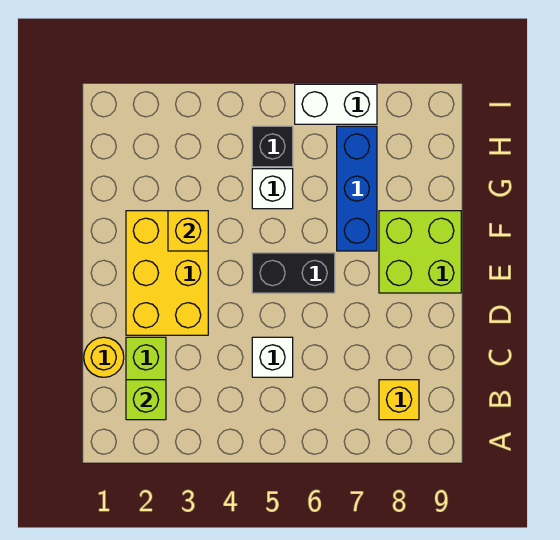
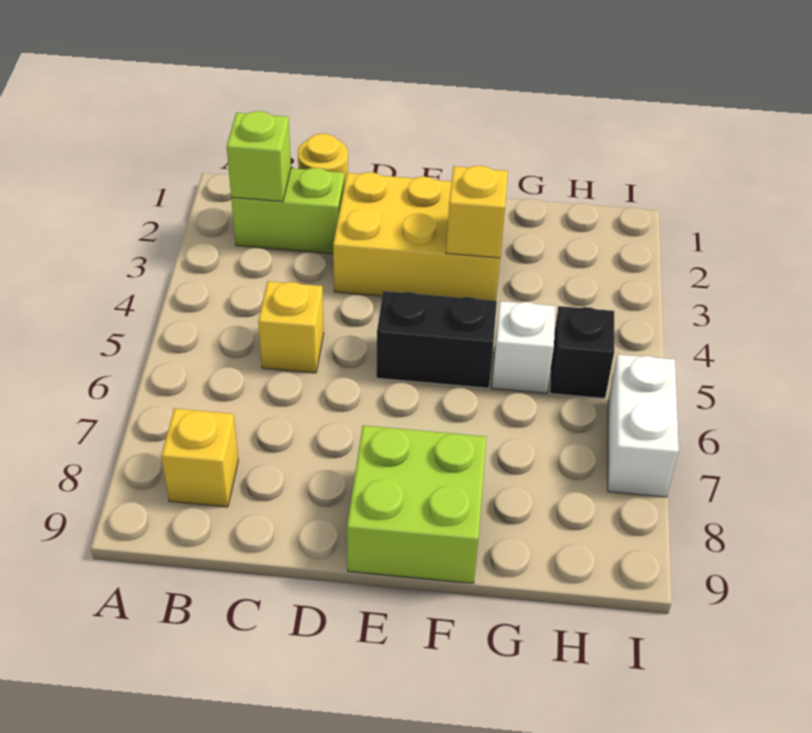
white 1x1 brick [252,337,293,377] -> yellow 1x1 brick [258,281,324,373]
black 1x2 brick [252,253,335,293] -> black 1x2 brick turned to [376,291,497,388]
blue 1x3 brick [337,126,377,251] -> none

